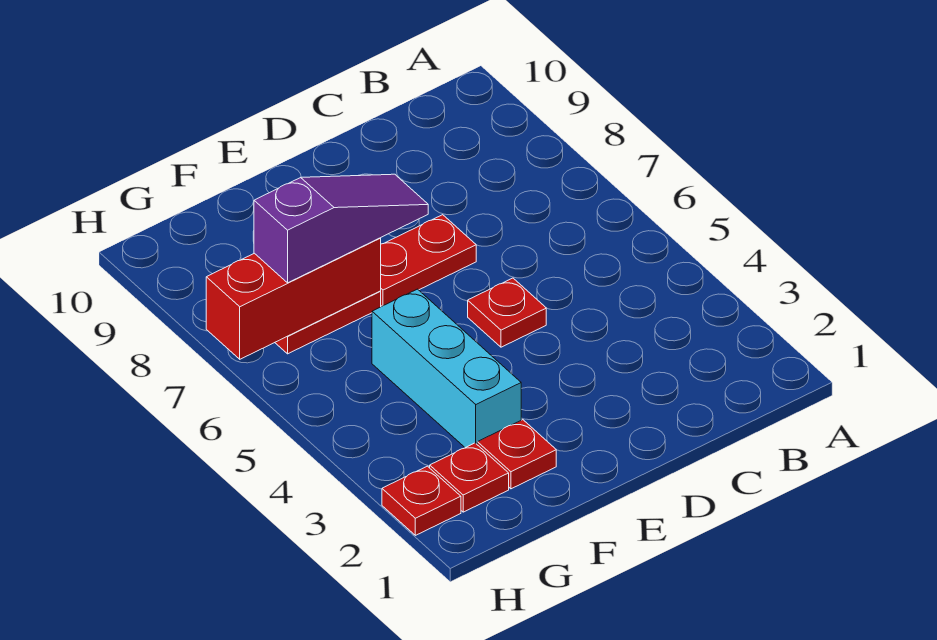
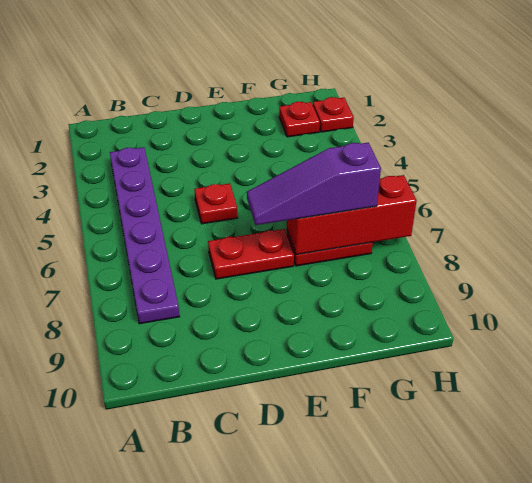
none -> purple 1x6 plate [110,147,180,324]
red 1x1 plate [477,420,556,489] -> none
cyan 1x3 brick [372,289,521,448] -> none

